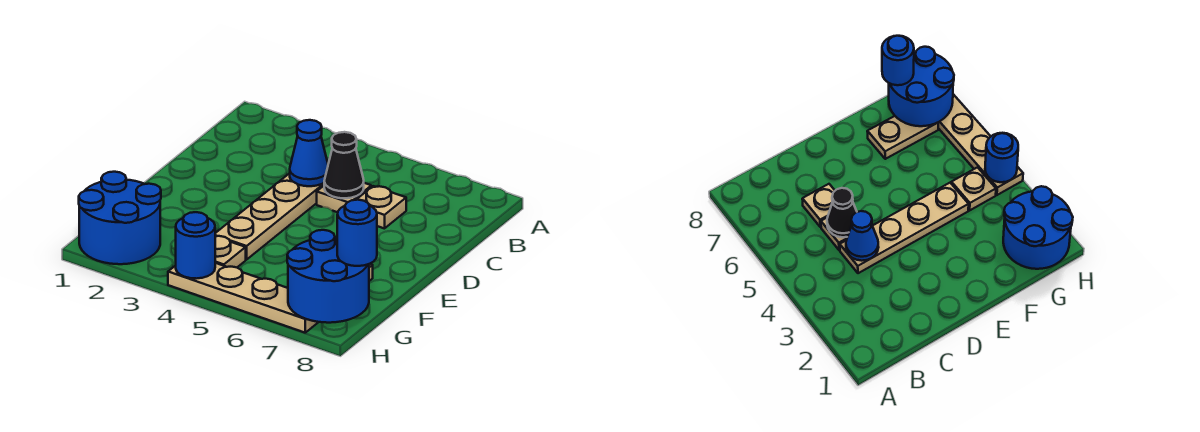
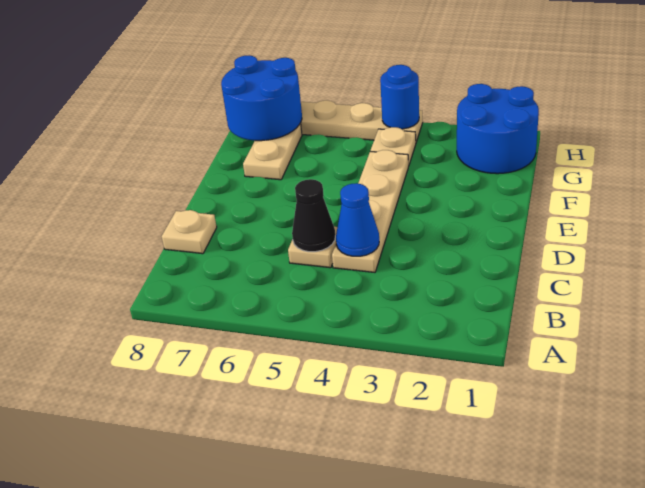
tan 1x1 plate [356,186,406,229] -> tan 1x1 plate moved to [162,210,217,254]
blue 1x1 round brick [337,200,377,266] -> none

